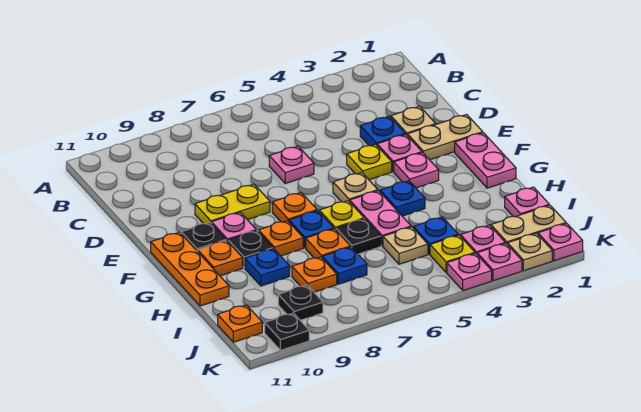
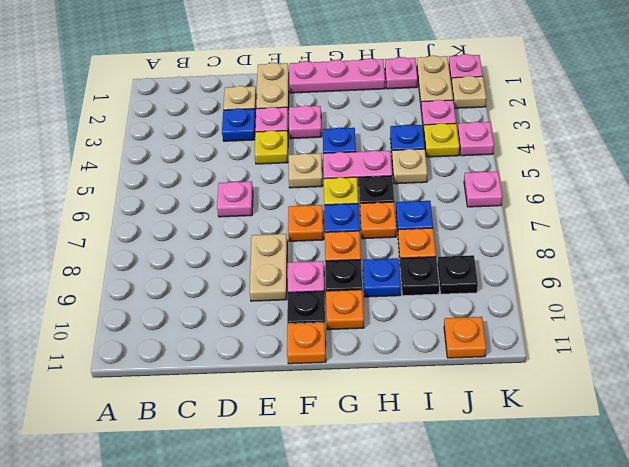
yellow 1x2 plate [195,184,270,224] -> tan 1x2 plate [250,234,287,301]
pink 1x2 plate [455,133,516,188] -> pink 1x3 plate [289,58,385,93]
orange 1x3 plate [151,232,229,306] -> orange 1x1 plate [287,322,326,364]
pink 1x1 plate [477,243,522,281] -> pink 1x1 plate moved to [464,171,503,207]
black 1x1 plate [265,313,309,350] -> black 1x1 plate moved to [400,257,439,296]

